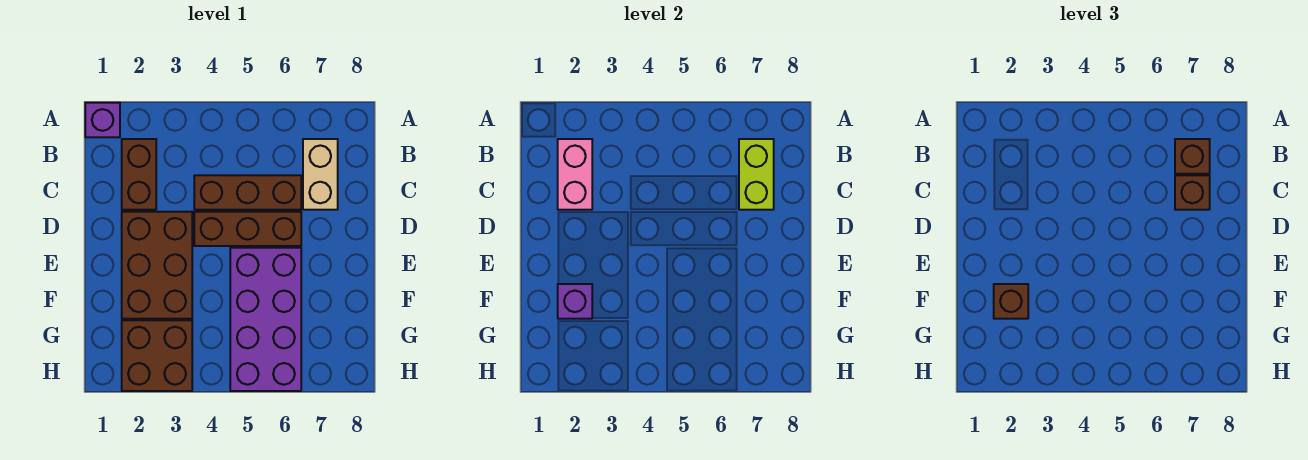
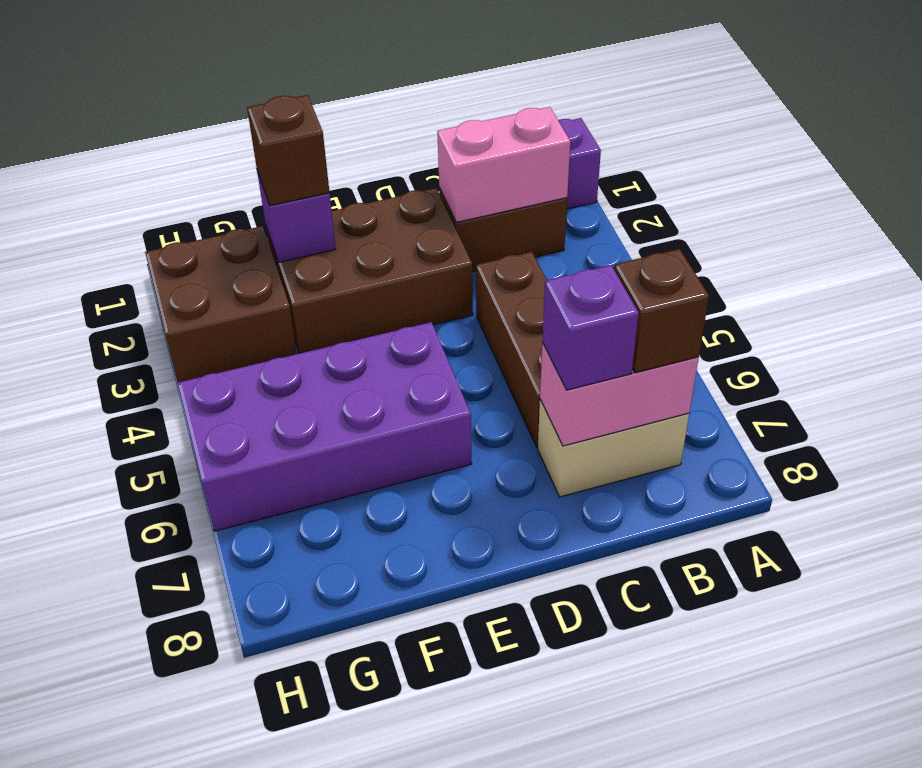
lime 1x2 brick [739,139,774,210] -> pink 1x2 brick [540,343,699,446]
brown 1x1 brick [1175,175,1210,210] -> purple 1x1 brick [542,265,639,390]
brown 1x3 brick [194,212,301,246] -> none

